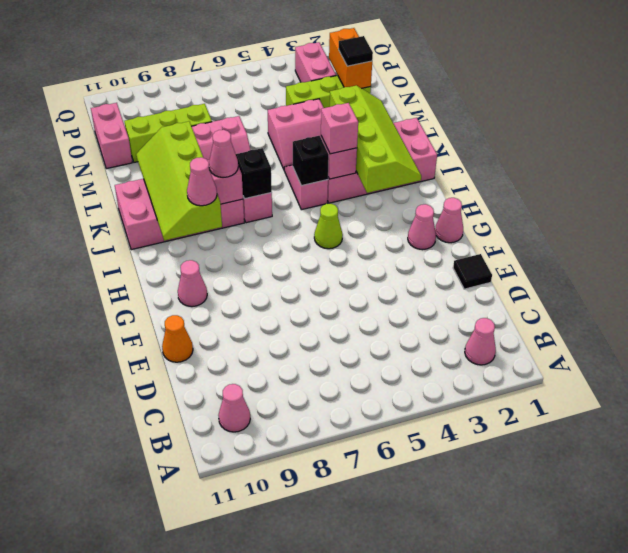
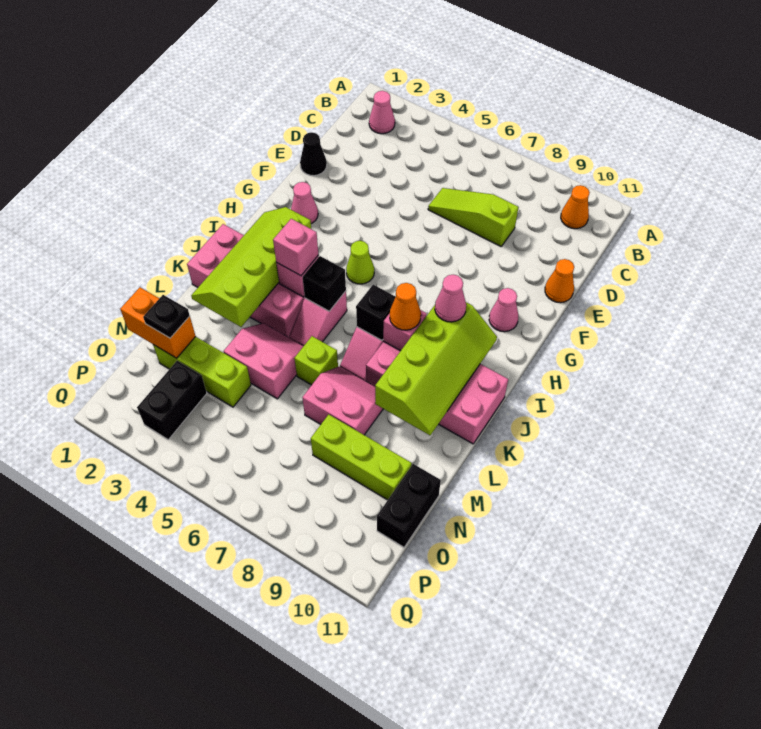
pink 1x1 cone [218,384,250,432] -> orange 1x1 cone [561,185,590,229]
none -> lime 1x3 slope [428,188,519,246]
black 1x1 tile [453,254,492,289] -> black 1x1 cone [300,132,327,176]
pink 1x1 cone [435,198,463,243] -> none
pink 1x1 cone [209,130,238,177] -> orange 1x1 cone [390,283,421,330]
none -> lime 1x1 brick [294,336,338,385]
orange 1x2 brick [329,28,372,88] -> orange 1x2 brick turned to [120,287,196,358]
black 1x1 tile [339,36,373,66] -> black 1x1 plate [143,295,190,338]
pink 1x2 brick [91,103,132,169] -> black 1x2 brick [377,464,441,547]
pink 1x2 brick [295,42,336,82] -> black 1x2 brick [137,361,207,440]

